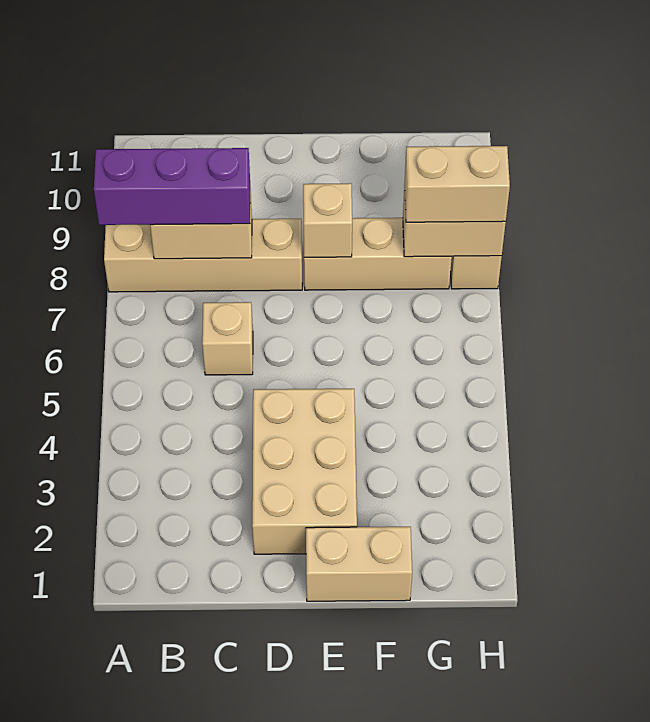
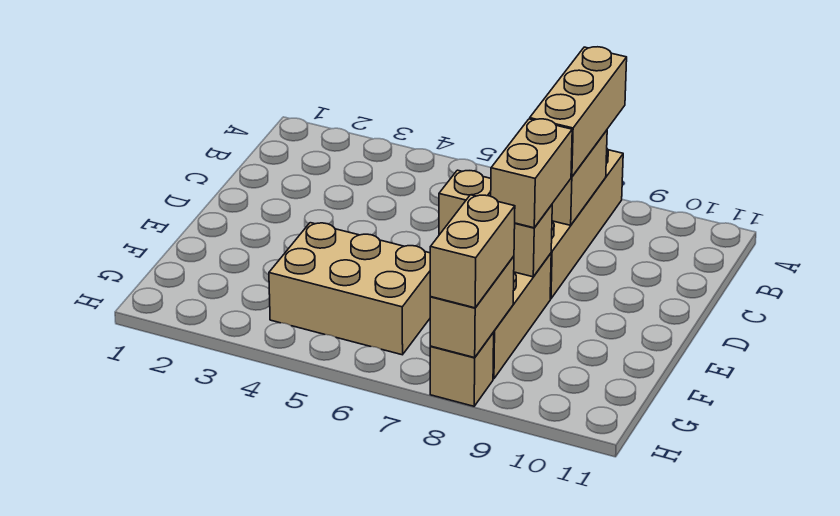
purple 1x3 brick [94,148,250,225] -> tan 1x3 brick [530,47,627,177]
tan 2x3 brick [252,389,357,554] -> tan 2x3 brick moved to [269,223,431,355]
tan 1x2 brick [306,527,412,601] -> tan 1x2 brick moved to [491,119,572,228]

